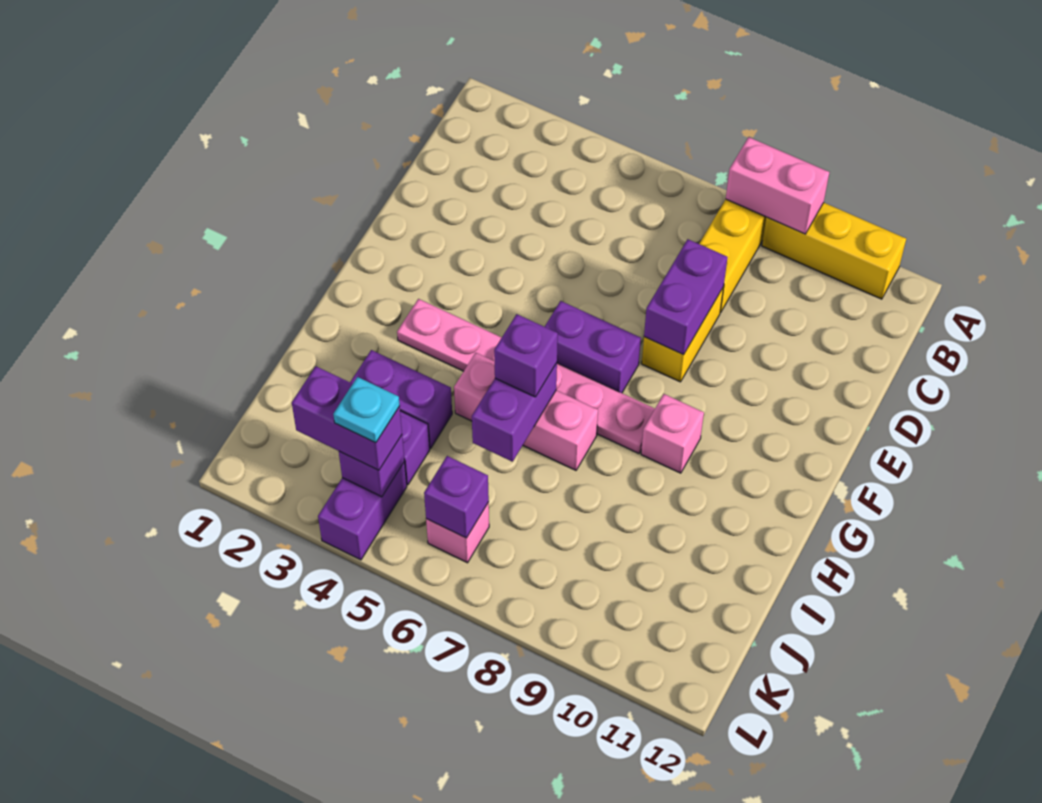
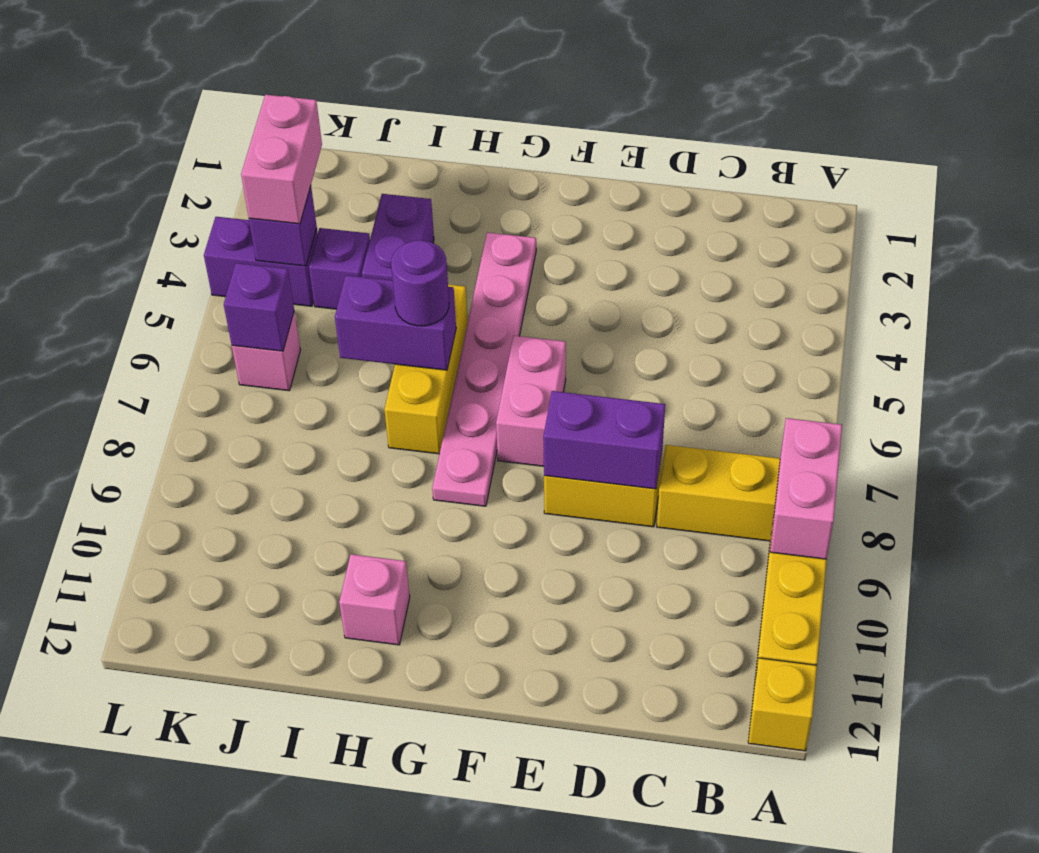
none -> yellow 1x1 brick [748,658,817,751]
purple 1x2 brick [545,301,641,393] -> pink 1x2 brick [496,336,566,466]
pink 1x1 brick [641,394,704,473] -> pink 1x1 brick moved to [339,554,410,645]
pink 1x3 brick [454,353,598,470] -> yellow 1x3 brick [384,284,468,454]
purple 1x1 brick [494,314,558,397] -> purple 1x1 round brick [391,240,449,326]
purple 1x2 brick [292,366,402,470] -> pink 1x2 brick [241,95,322,224]
cyan 1x1 plate [333,377,400,443] -> none

